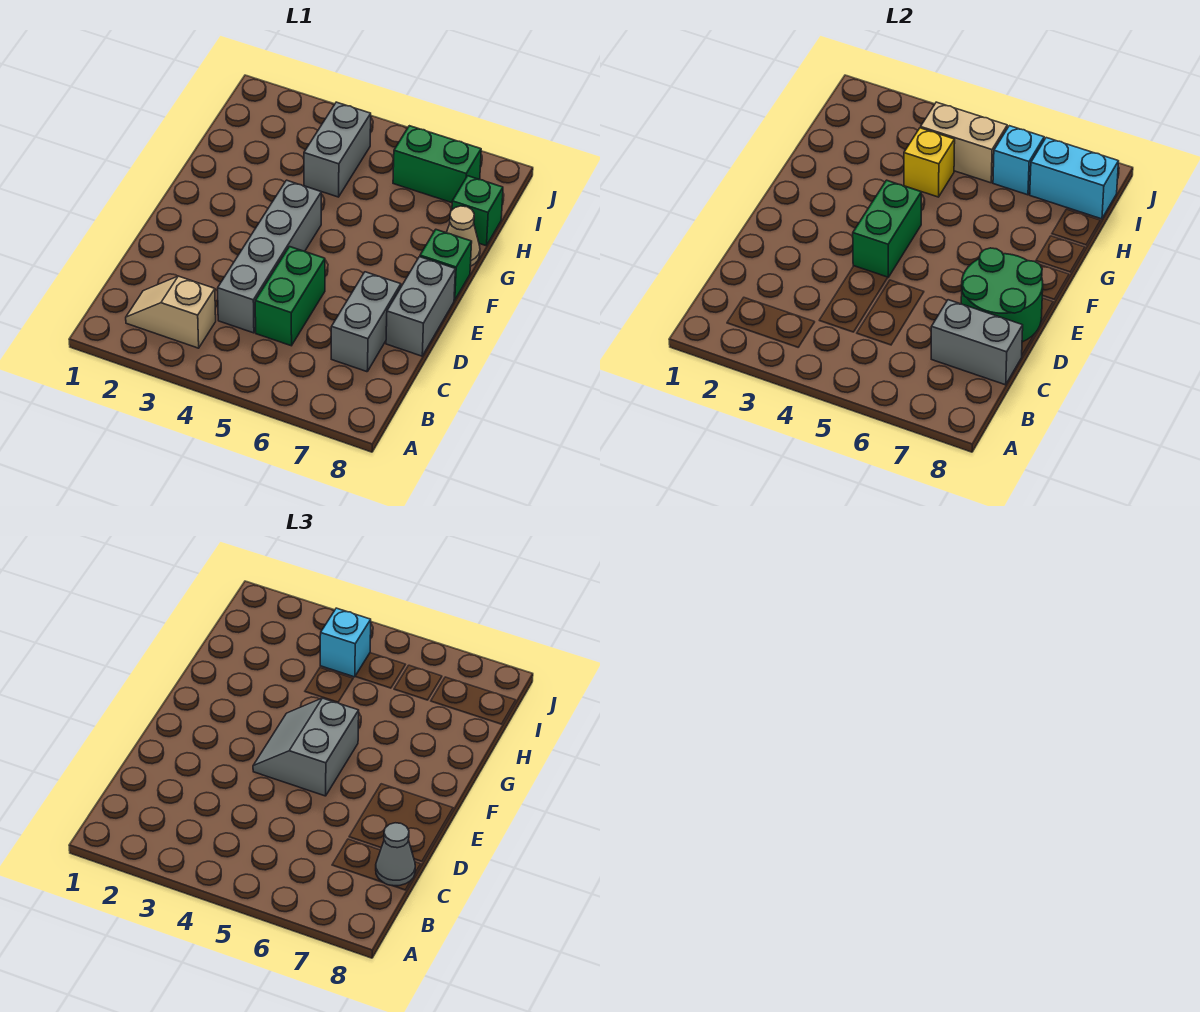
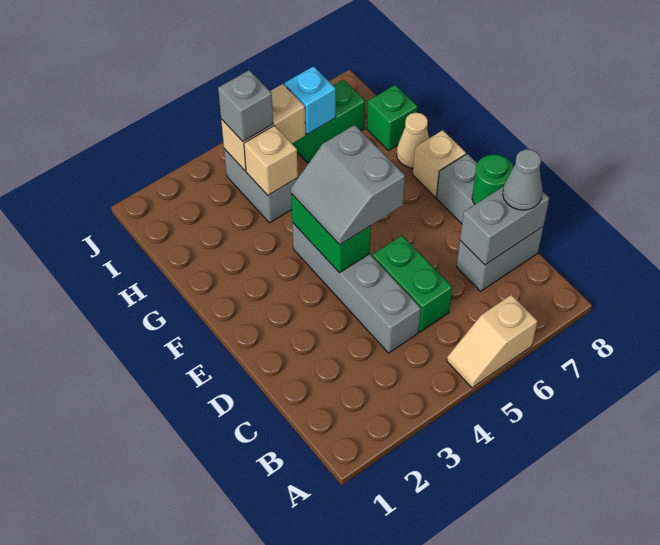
tan 1x2 slope [126,276,216,348] -> tan 1x2 slope moved to [447,295,537,388]
grey 1x2 brick [331,272,401,372] -> grey 1x2 brick turned to [456,227,543,291]
green 2x2 round brick [961,248,1043,342] -> green 1x1 round brick [472,154,513,204]
green 1x1 brick [420,230,472,300] -> tan 1x1 brick [413,130,466,197]
yellow 1x1 brick [904,128,955,197] -> tan 1x1 brick [244,126,298,195]
cyan 1x1 brick [320,608,371,677] -> grey 1x1 brick [218,70,273,141]
cyan 1x2 brick [1030,138,1119,219] -> none

